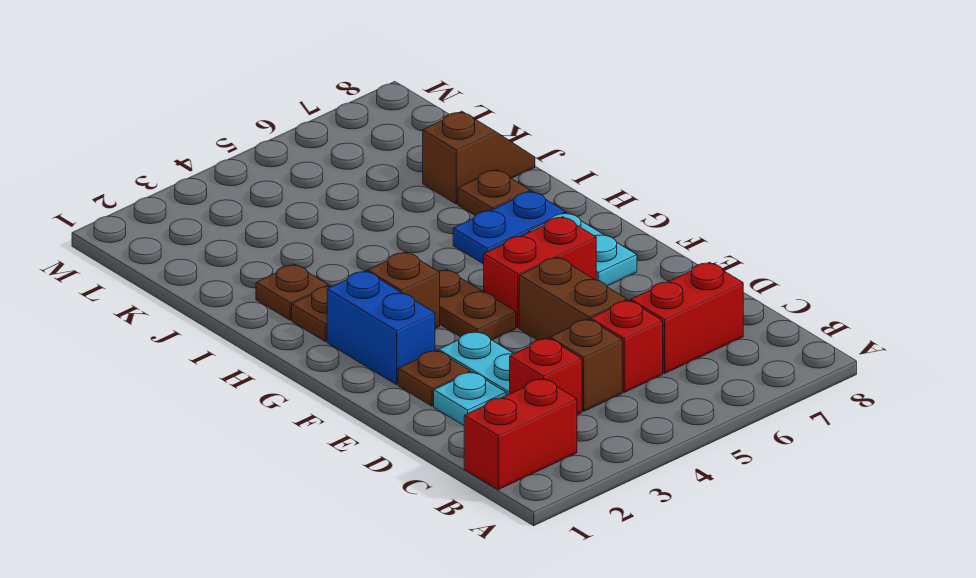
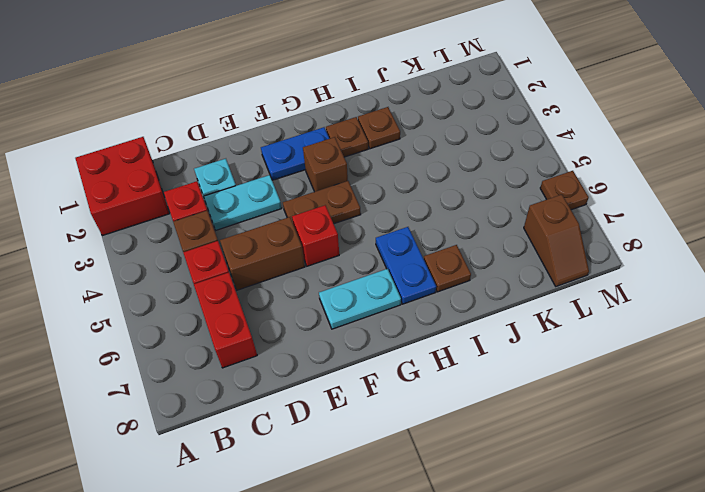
red 1x2 brick [464,379,577,490] -> red 2x2 brick [75,137,170,236]
brown 1x1 plate [398,350,470,406] -> brown 1x1 plate moved to [540,171,589,210]
blue 1x2 brick [327,271,435,385] -> blue 1x2 plate [261,127,329,180]
red 1x2 brick [484,217,596,328] -> red 1x1 brick [292,205,339,266]
brown 1x2 slope [423,111,535,204] -> brown 1x2 slope moved to [524,195,589,286]

